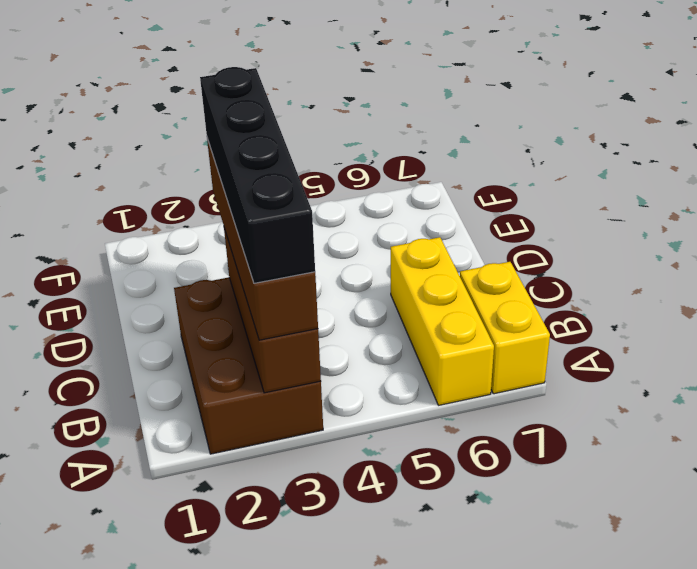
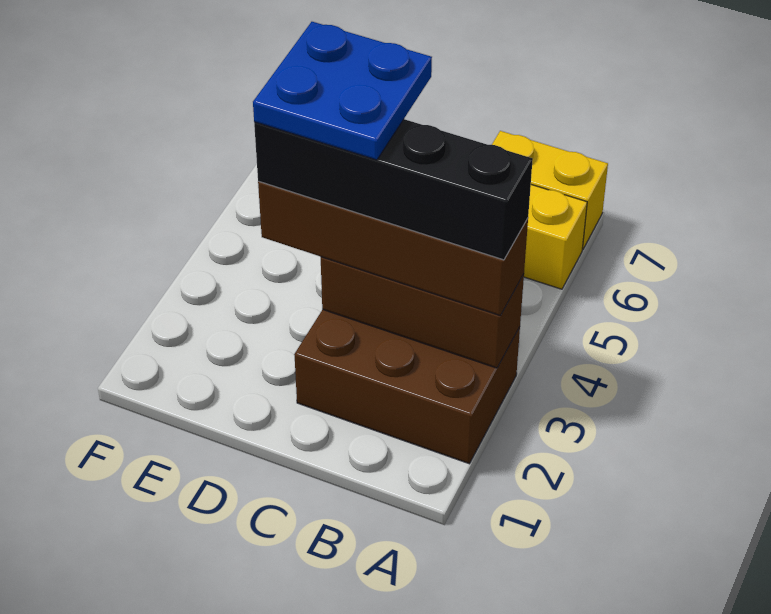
none -> blue 2x2 plate [253,22,432,160]

